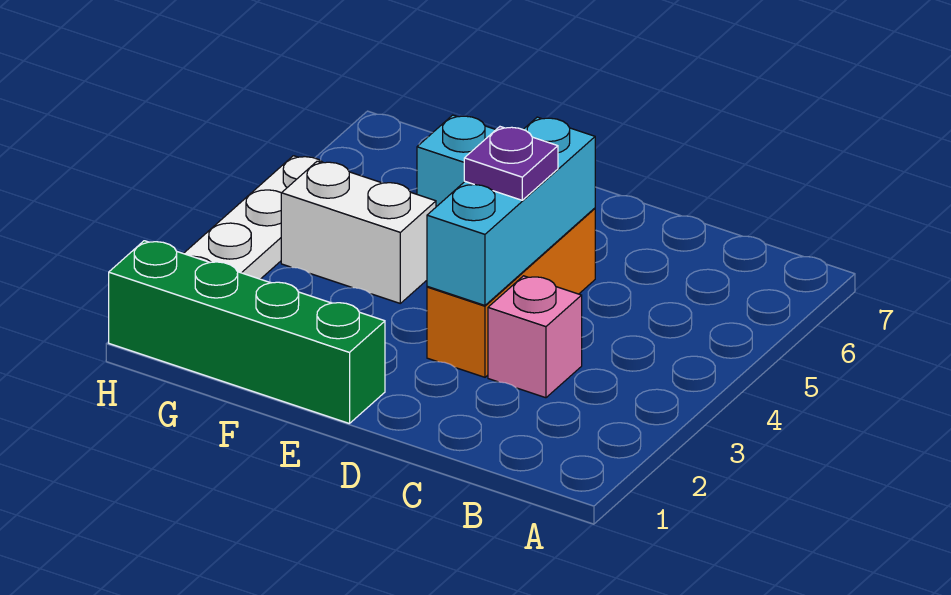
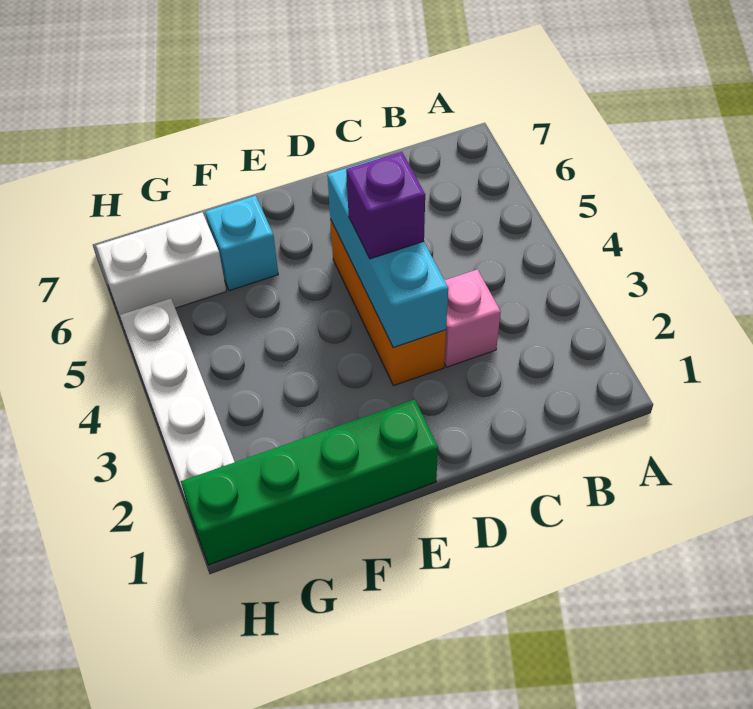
purple 1x1 plate [464,127,558,200] -> purple 1x1 brick [346,152,425,259]
white 1x2 brick [281,161,436,303] -> white 1x2 brick moved to [96,213,226,319]

